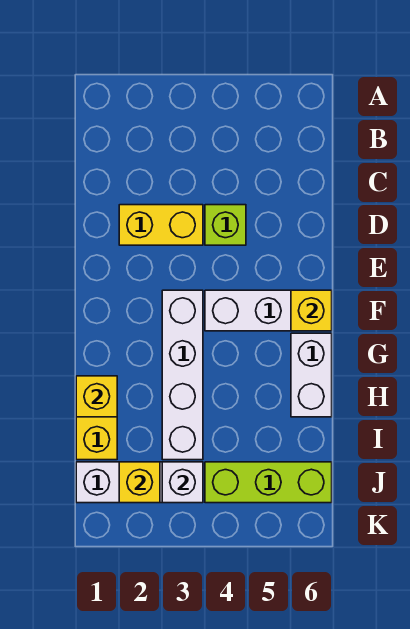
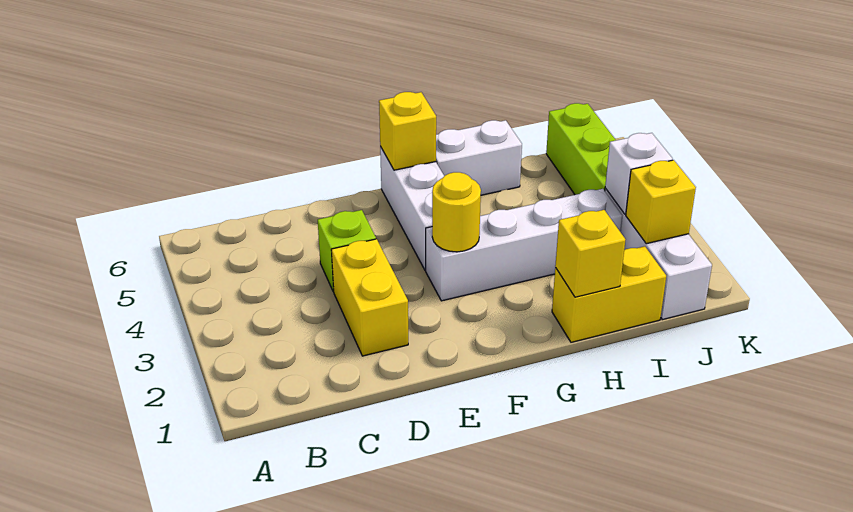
none -> yellow 1x1 round brick [432,172,481,252]

